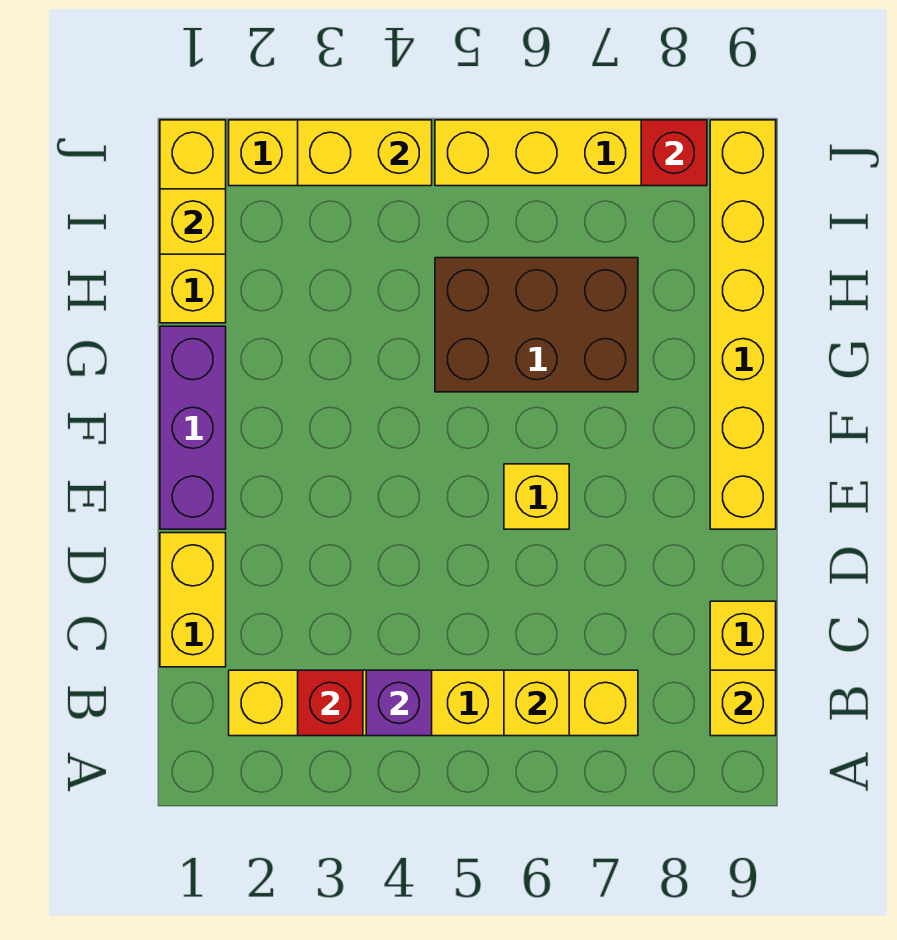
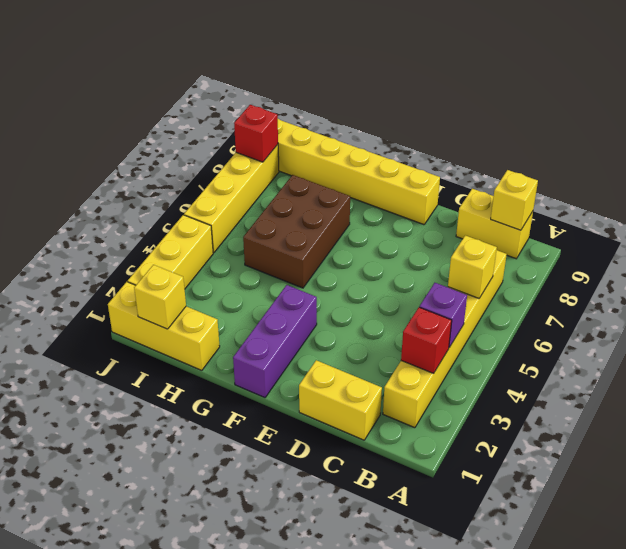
purple 1x3 brick [160,326,226,529] -> purple 1x3 brick turned to [233,285,317,398]
yellow 1x1 brick [504,464,569,529] -> none
yellow 1x2 brick [298,120,432,186] -> none

